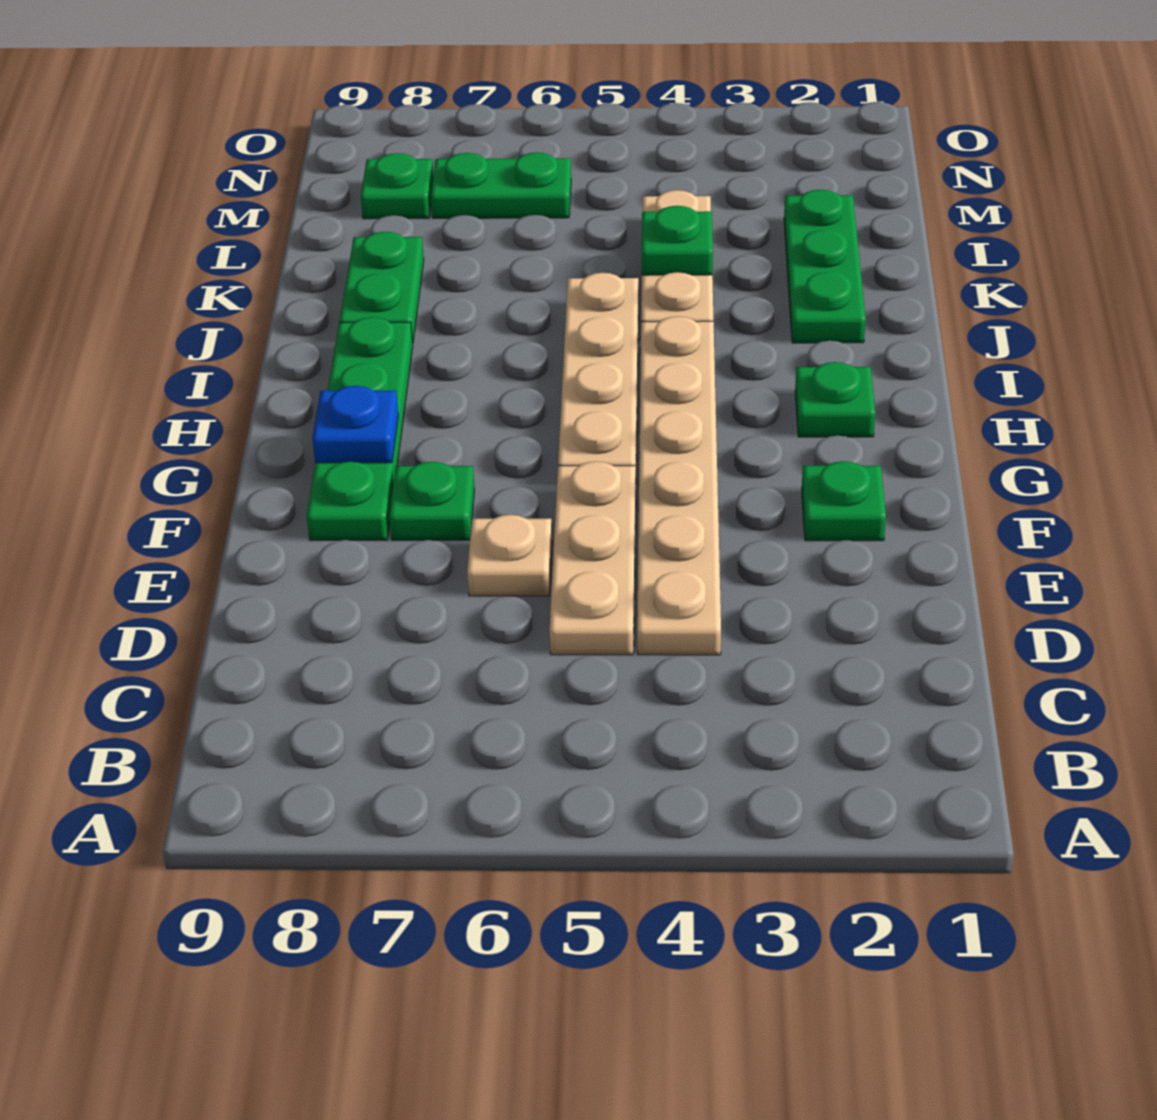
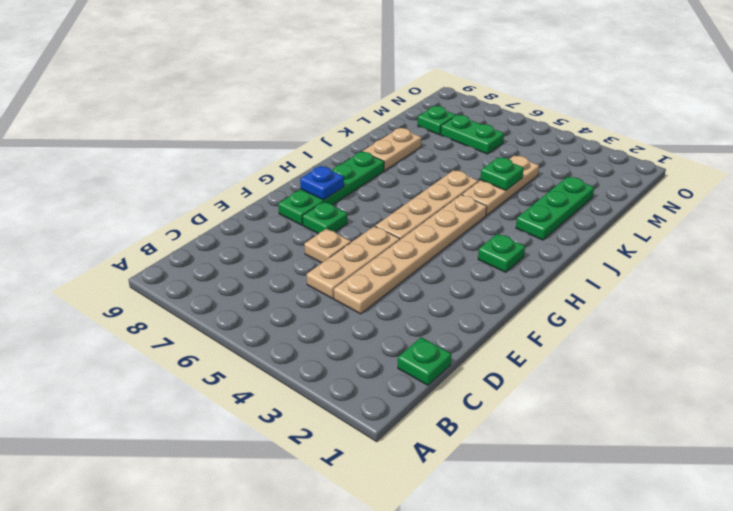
green 1x1 plate [802,461,886,541] -> green 1x1 plate moved to [398,337,451,385]
green 1x2 plate [340,232,424,342] -> tan 1x2 plate [363,128,421,170]

